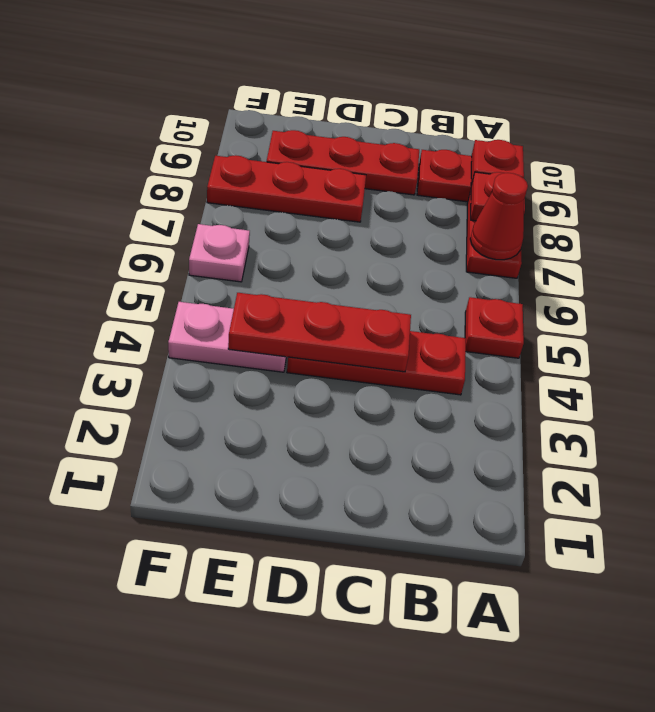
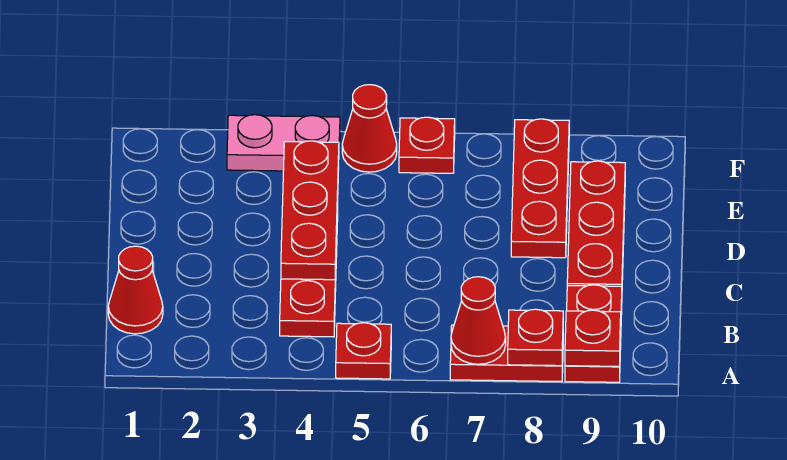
none -> red 1x1 cone [108,246,163,334]
pink 1x2 plate [168,302,286,372] -> pink 1x2 plate turned to [227,115,340,171]
none -> red 1x1 cone [342,85,397,172]
pink 1x1 plate [189,224,250,282] -> red 1x1 plate [399,117,455,173]

